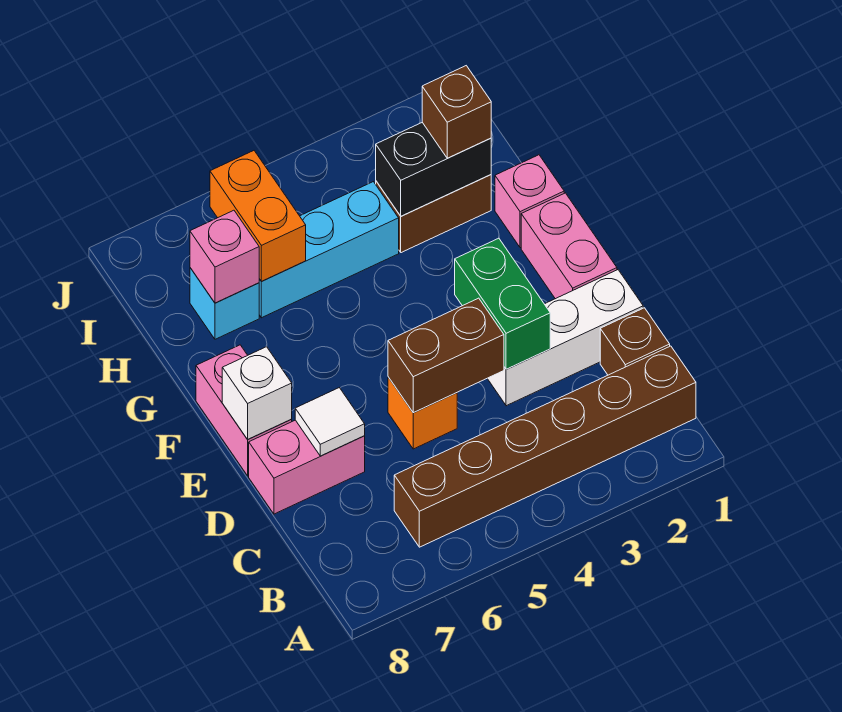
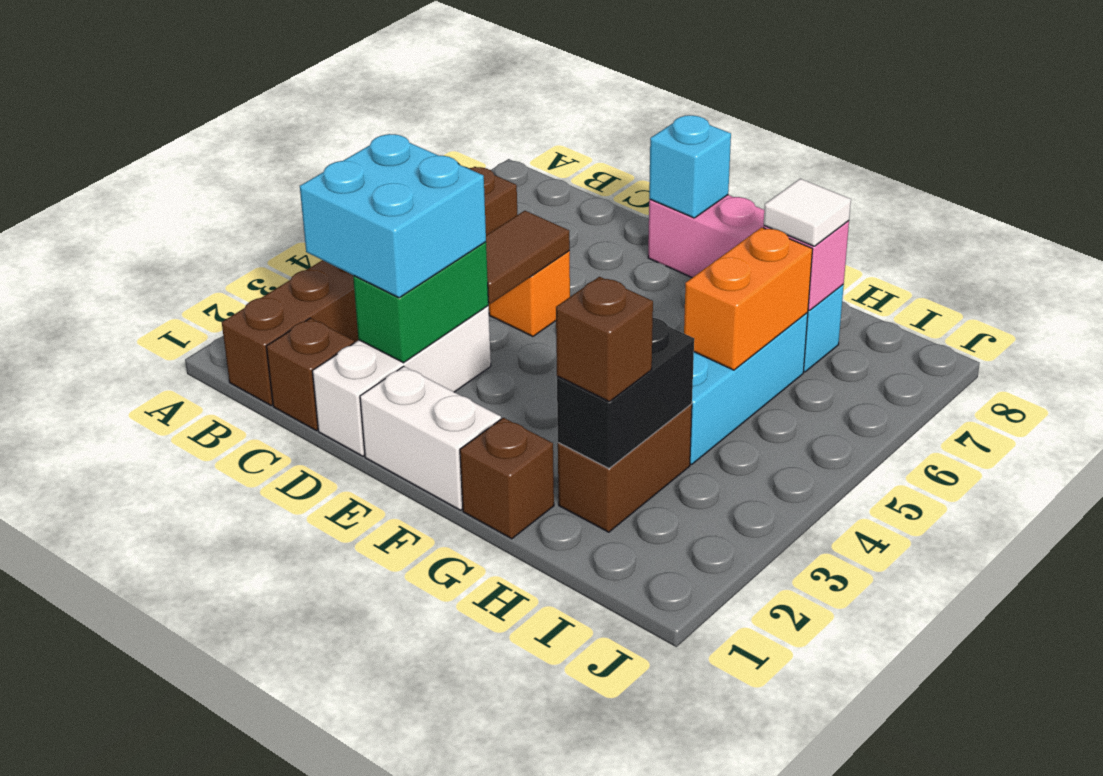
none -> cyan 2x2 brick [300,134,486,298]
green 1x2 brick [455,238,550,369] -> green 1x2 brick turned to [353,242,488,363]
brown 1x2 brick [388,298,504,413] -> brown 1x2 tile [486,211,570,304]
pink 1x2 brick [249,420,365,514] -> none
white 1x1 tile [295,388,365,456] -> white 1x1 tile moved to [764,179,851,246]
pink 1x2 brick [521,193,617,299] -> white 1x2 brick [360,366,501,510]
white 1x1 brick [222,347,292,439] -> cyan 1x1 brick [649,115,731,218]
pink 1x1 brick [495,155,564,248] -> brown 1x1 brick [460,418,554,539]
orange 1x2 brick [210,151,306,281] -> orange 1x2 brick turned to [684,227,813,370]

